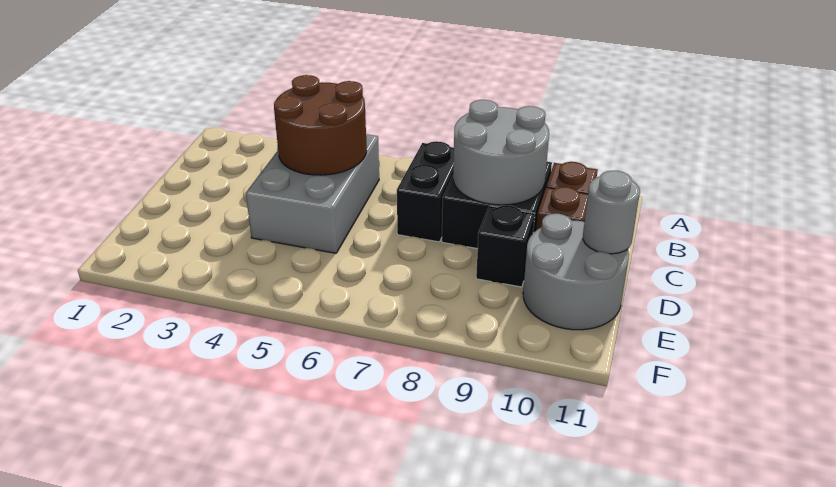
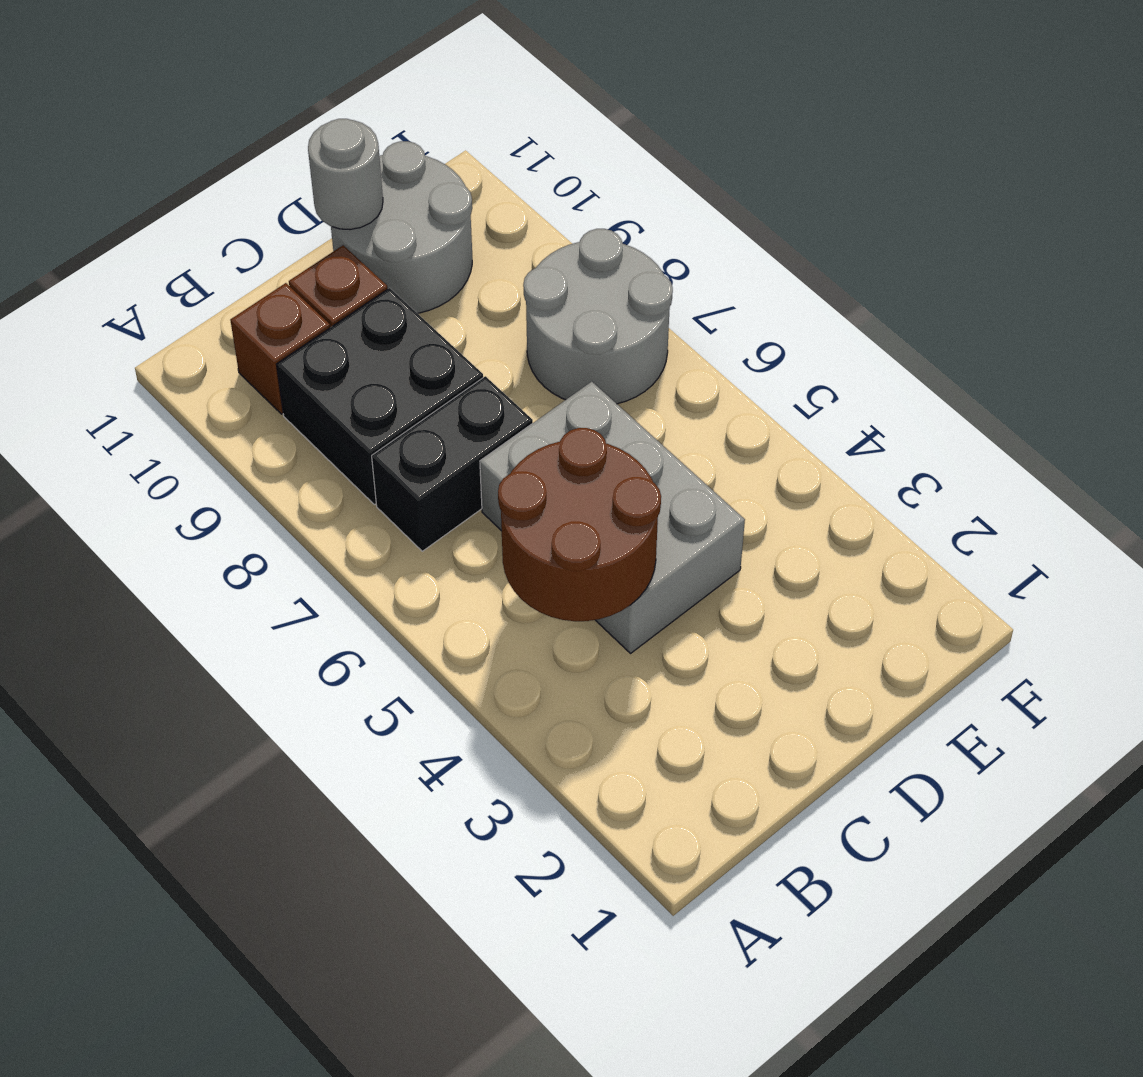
grey 2x3 brick [246,134,379,253] -> grey 2x3 brick turned to [480,382,745,653]
grey 2x2 round brick [453,100,549,205] -> grey 2x2 round brick moved to [523,229,673,404]
black 1x1 brick [476,206,535,287] -> none

